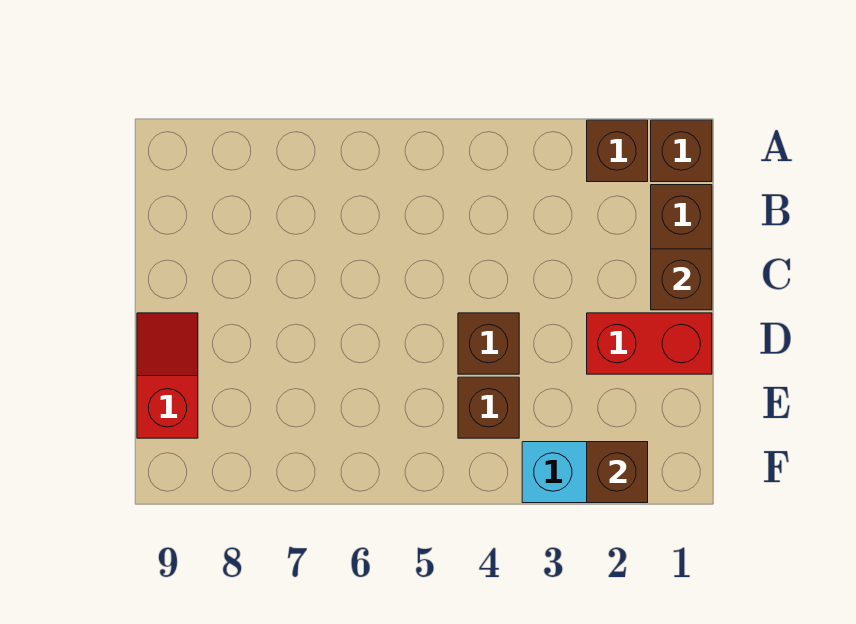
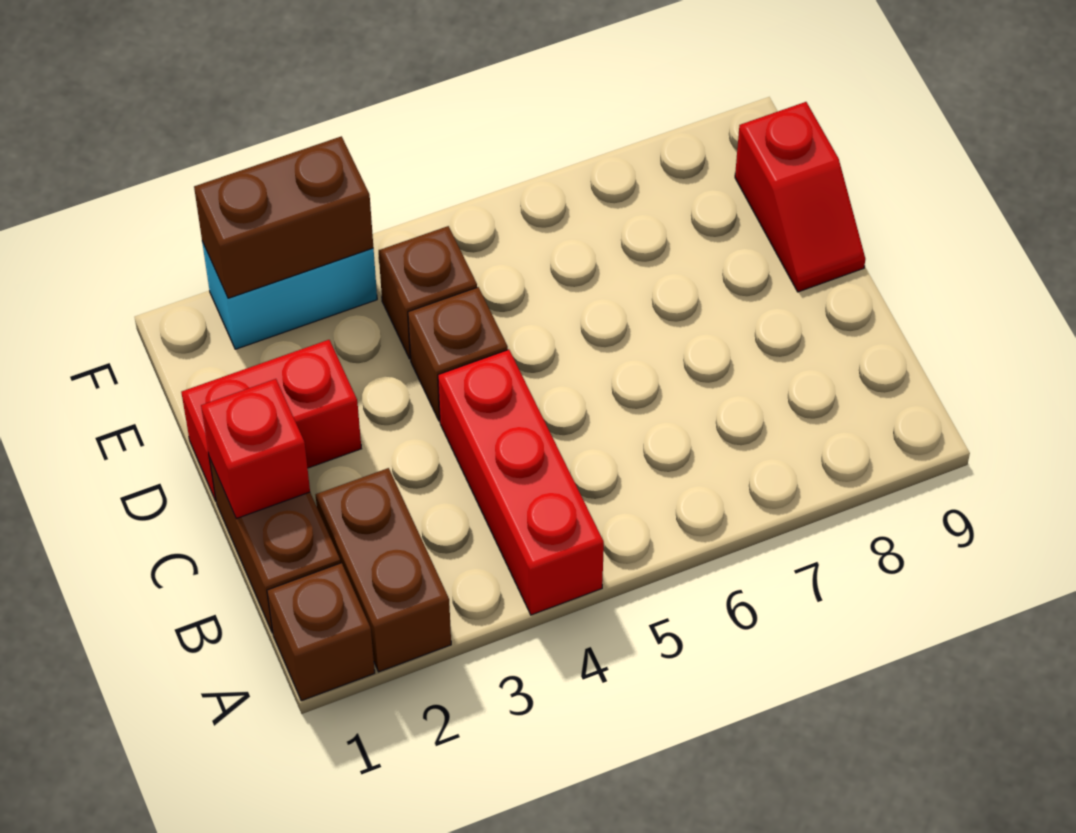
brown 1x1 brick [587,120,648,182] -> brown 1x2 brick [316,468,451,672]
none -> red 1x3 brick [438,350,604,615]
brown 1x1 brick [651,249,712,310] -> red 1x1 brick [201,379,310,519]
brown 1x1 brick [587,442,648,503] -> brown 1x2 brick [194,136,373,298]

